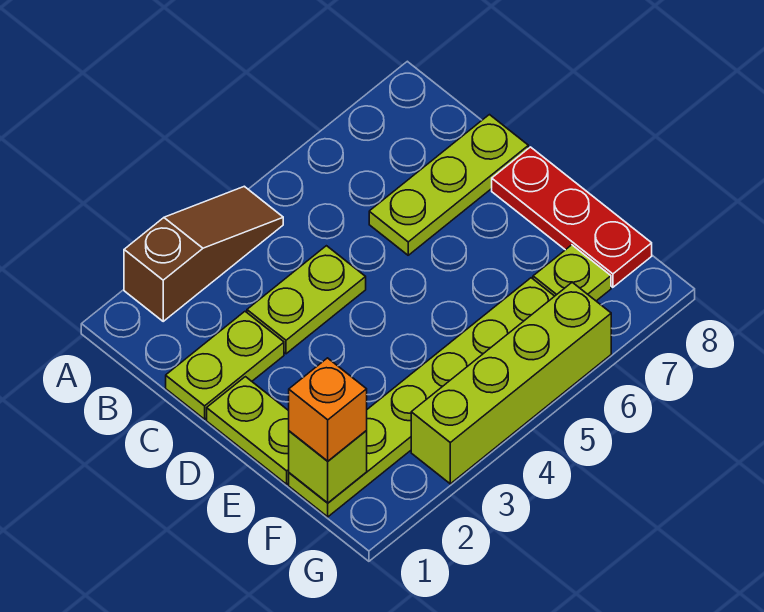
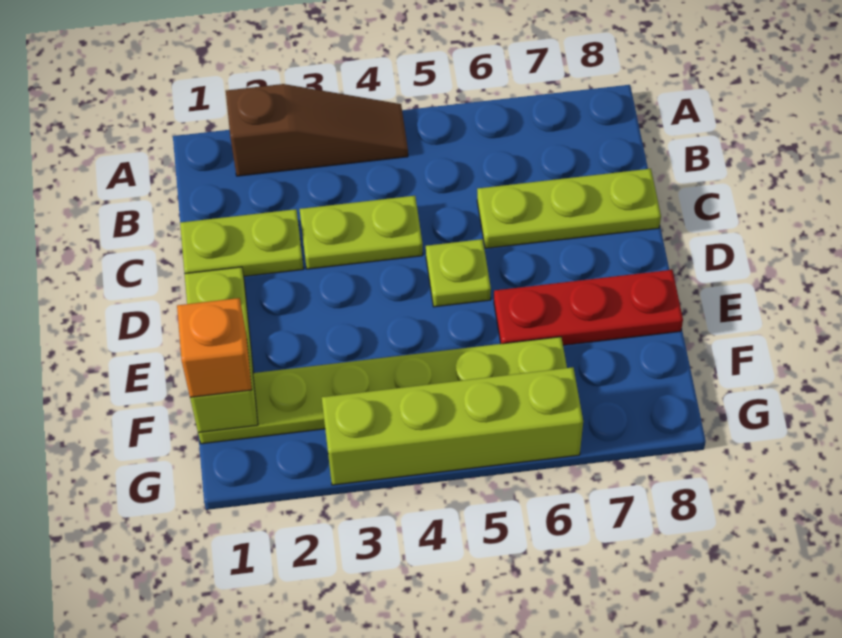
red 1x3 plate [492,147,652,287] -> red 1x3 plate turned to [494,270,683,345]
lime 1x1 plate [533,245,611,301] -> lime 1x1 plate moved to [426,239,491,307]

